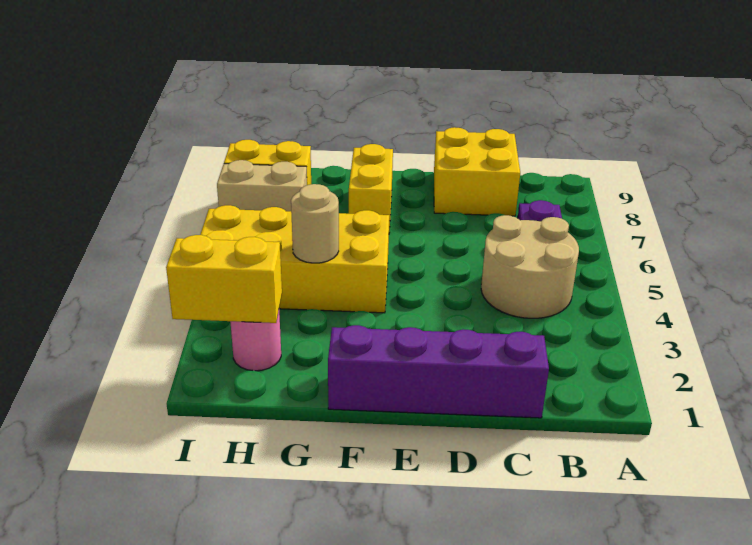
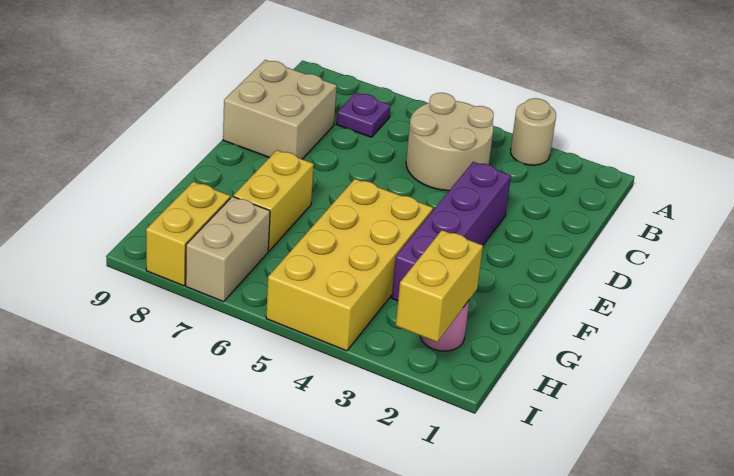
purple 1x4 brick [328,325,549,418] -> purple 1x4 brick moved to [392,162,511,301]
yellow 2x2 brick [434,127,520,216] -> tan 2x2 brick [223,60,337,159]
yellow 1x2 brick [349,144,393,233] -> yellow 1x2 brick turned to [233,150,314,251]
tan 1x1 round brick [291,184,339,263] -> tan 1x1 round brick moved to [511,98,556,165]

